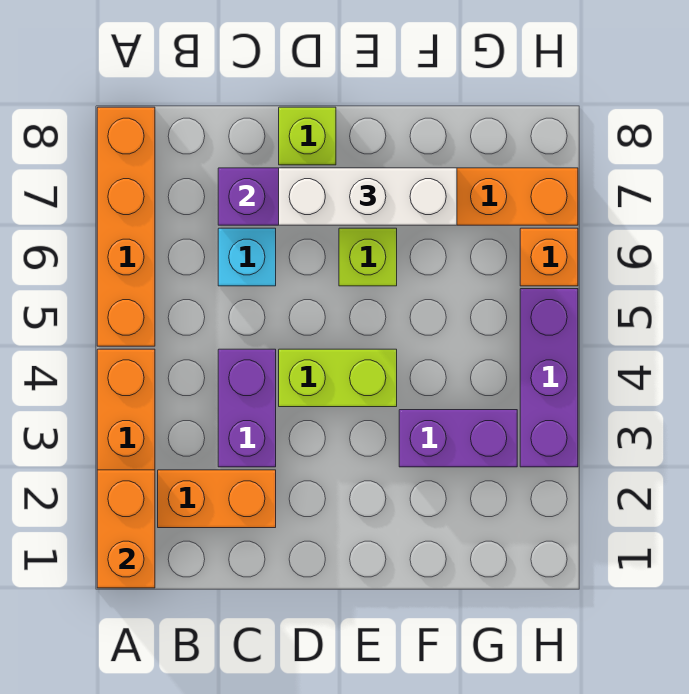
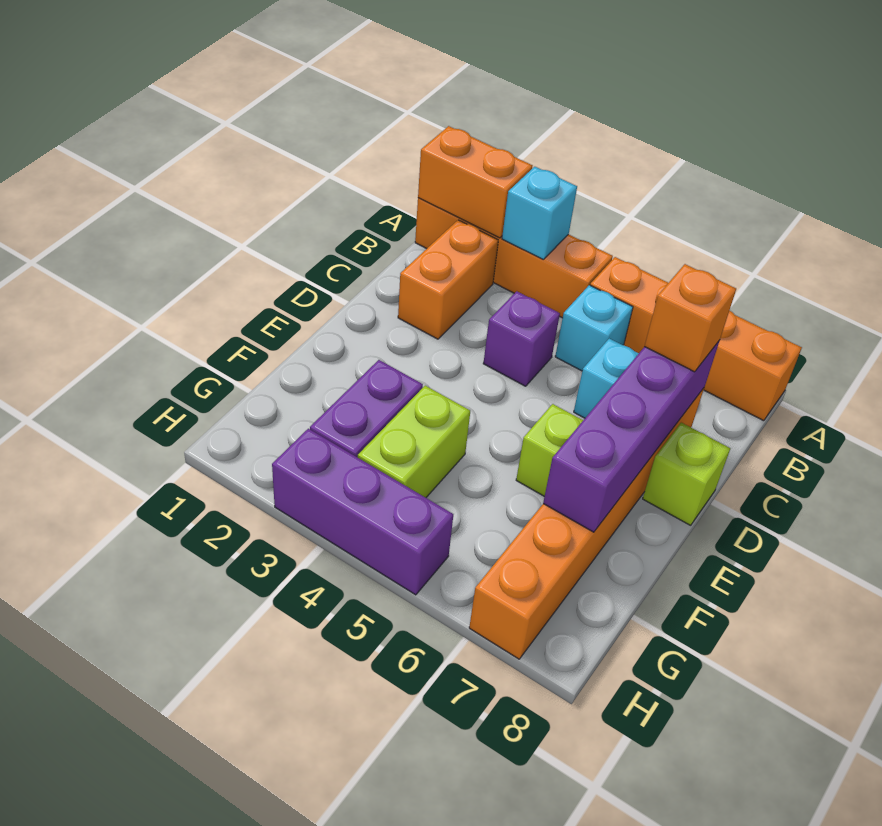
none -> cyan 1x1 brick [502,167,577,260]
none -> cyan 1x1 brick [555,285,633,371]
purple 1x2 brick [218,349,276,467] -> purple 1x1 brick [483,291,560,386]
lime 1x2 brick [279,349,397,407] -> lime 1x2 brick moved to [358,386,470,498]
white 1x3 brick [279,168,457,225] -> none
orange 1x1 brick [520,228,578,286] -> orange 1x1 brick moved to [645,264,736,372]

